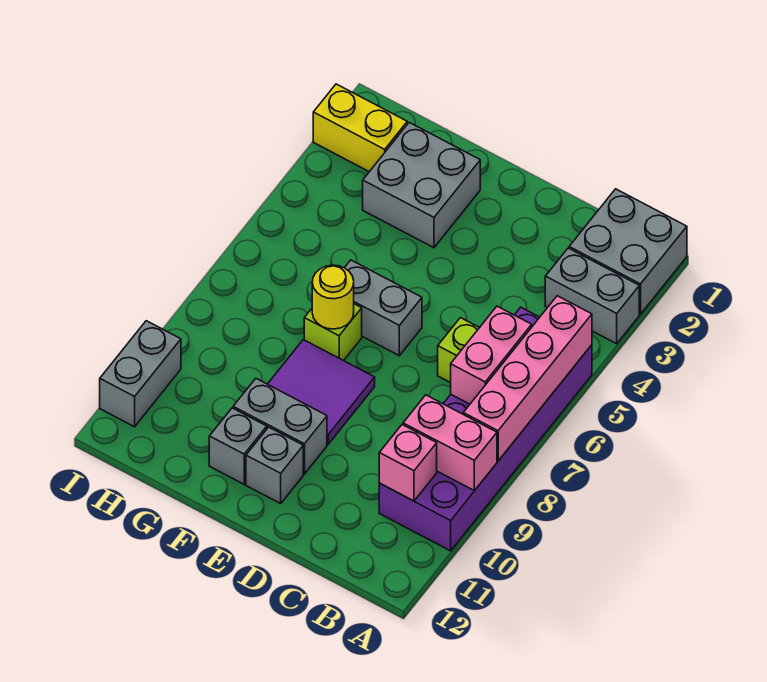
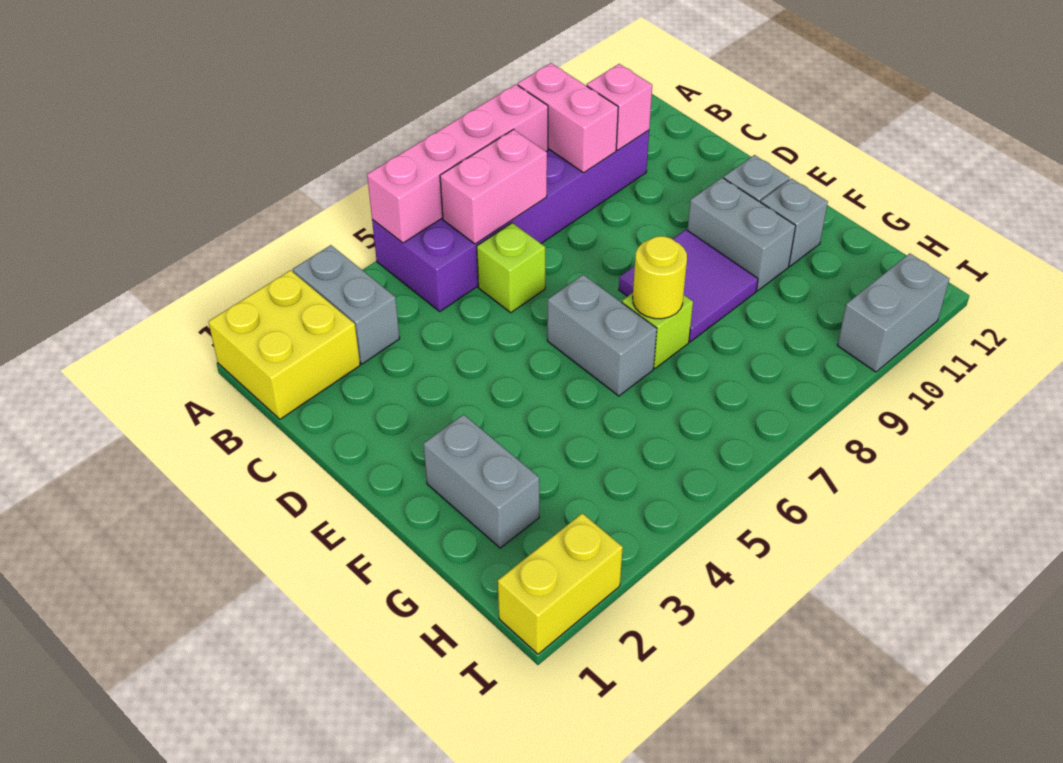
grey 2x2 brick [569,189,687,314] -> yellow 2x2 brick [208,270,360,419]
grey 2x2 brick [363,123,480,248] -> grey 1x2 brick [424,414,539,548]
yellow 1x2 brick [313,84,407,172] -> yellow 1x2 brick turned to [498,513,623,654]

